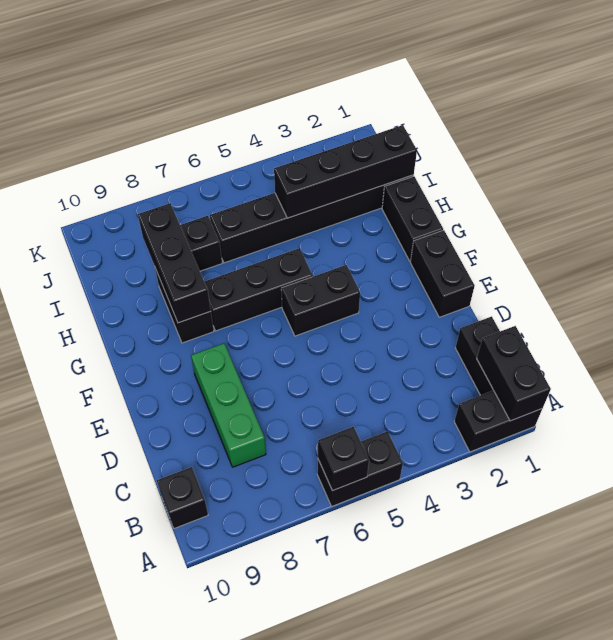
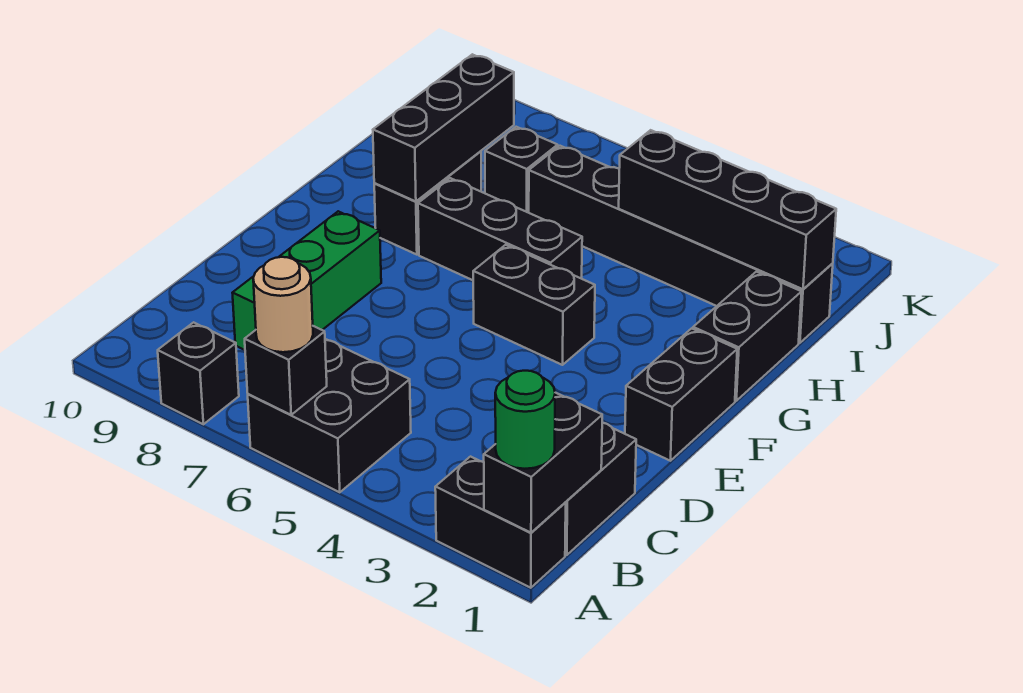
none -> green 1x1 round brick [495,371,555,469]
black 1x2 brick [317,431,403,506] -> black 2x2 brick [248,339,411,492]
none -> tan 1x1 round brick [253,257,313,352]
black 1x1 brick [157,467,208,529] -> black 1x1 brick moved to [158,322,239,424]

